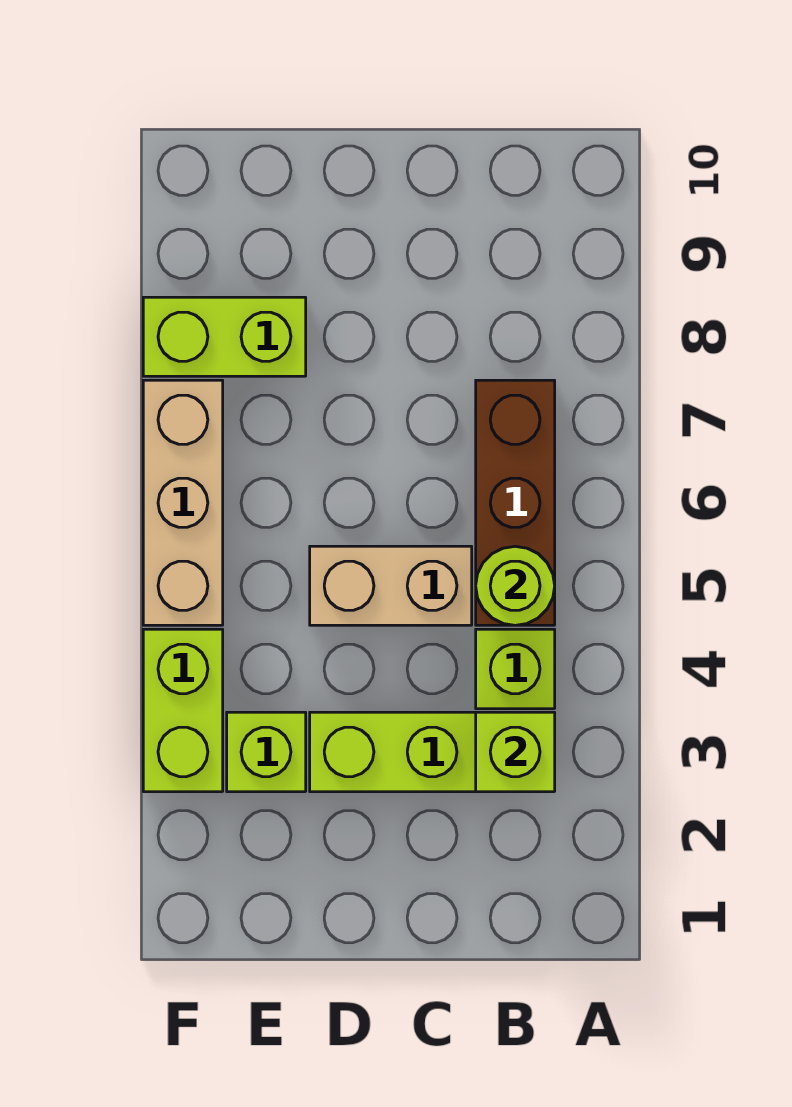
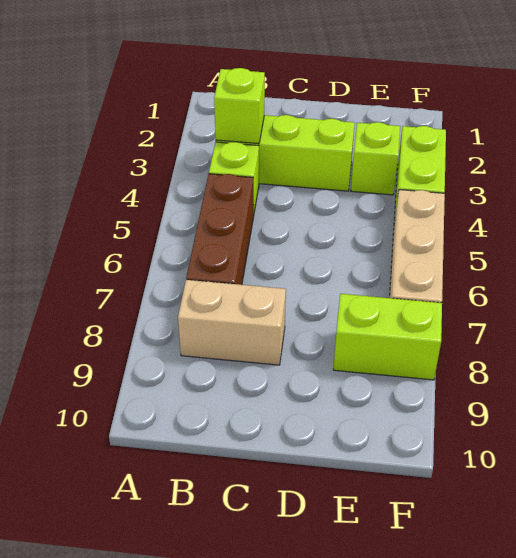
lime 1x1 round brick [476,546,555,625] -> none
tan 1x2 brick [310,546,472,625] -> tan 1x2 brick moved to [178,280,286,365]

